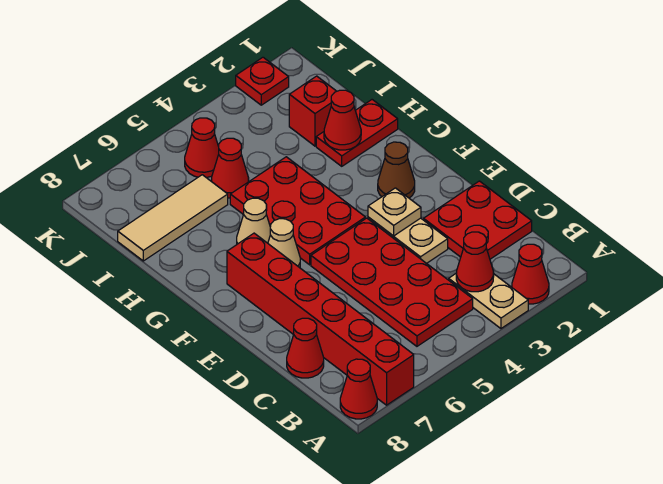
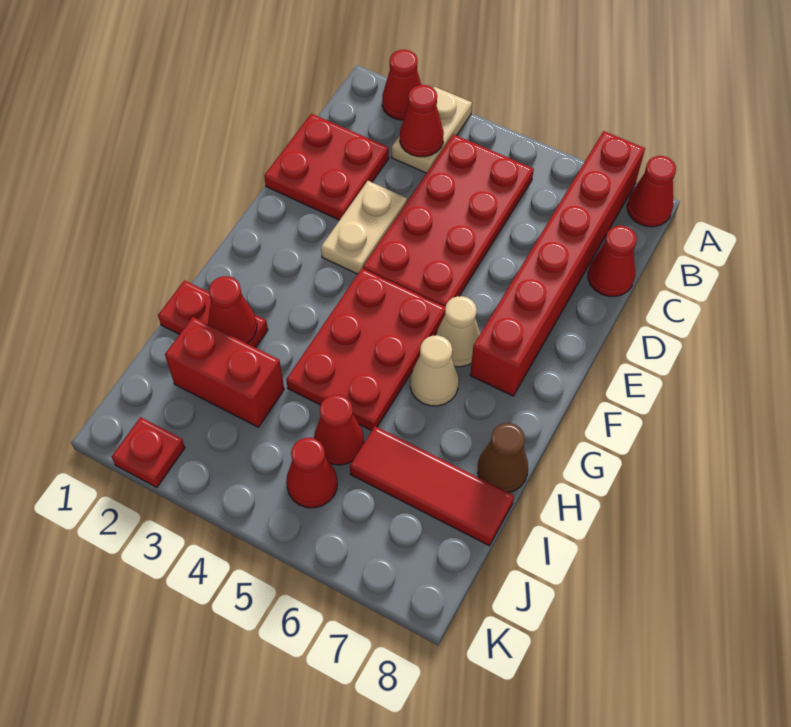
tan 1x1 plate [368,188,421,236] -> none
brown 1x1 cone [378,142,415,198] -> brown 1x1 cone moved to [478,423,528,493]
red 1x1 brick [289,76,337,146] -> red 1x2 brick [165,317,284,427]
tan 1x3 tile [118,175,228,261] -> red 1x3 tile [350,426,514,546]

